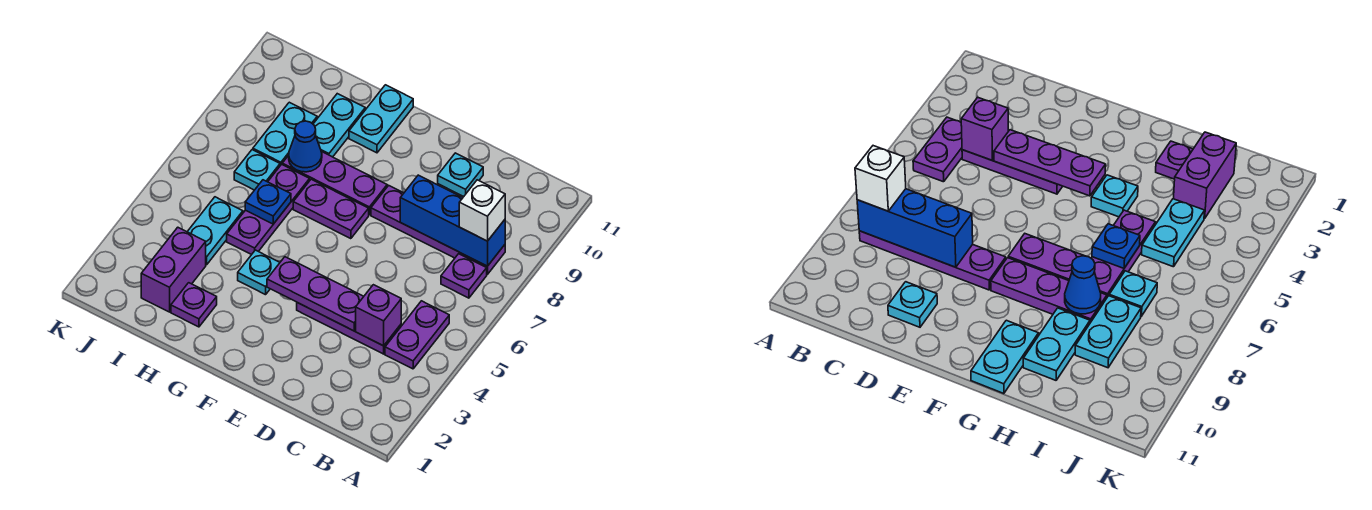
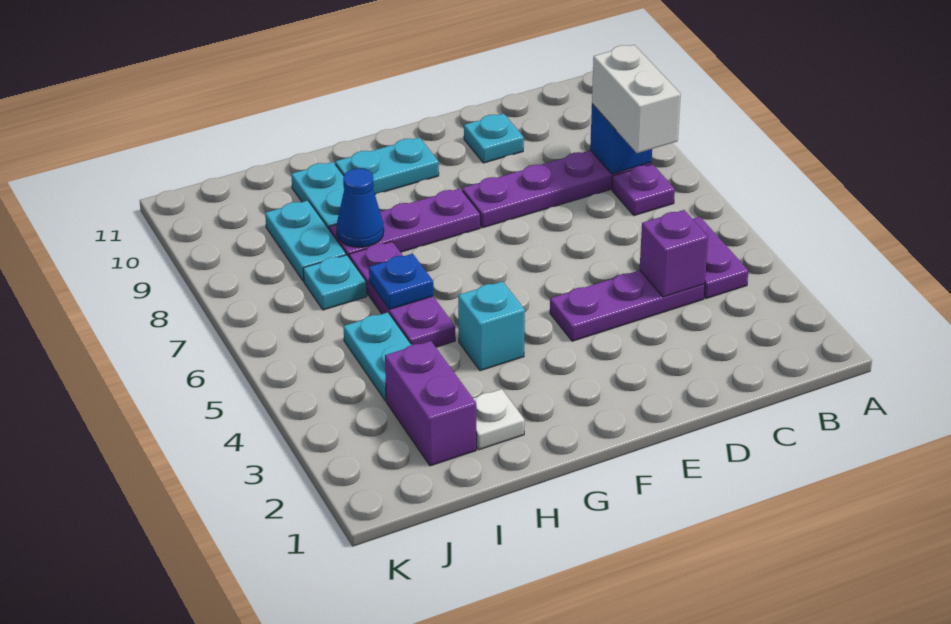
blue 1x3 brick [400,175,505,266] -> blue 1x1 brick [590,104,652,174]
white 1x1 brick [459,180,505,241] -> white 1x2 brick [592,45,681,153]
purple 1x3 plate [267,257,364,331] -> none
purple 1x2 plate [293,179,369,239] -> none
cyan 1x1 plate [238,250,280,295] -> cyan 1x1 brick [458,281,525,371]
cyan 1x2 plate [349,85,413,153] -> cyan 1x2 plate turned to [335,137,439,194]
purple 1x1 plate [171,283,217,327] -> white 1x1 plate [473,389,525,450]

